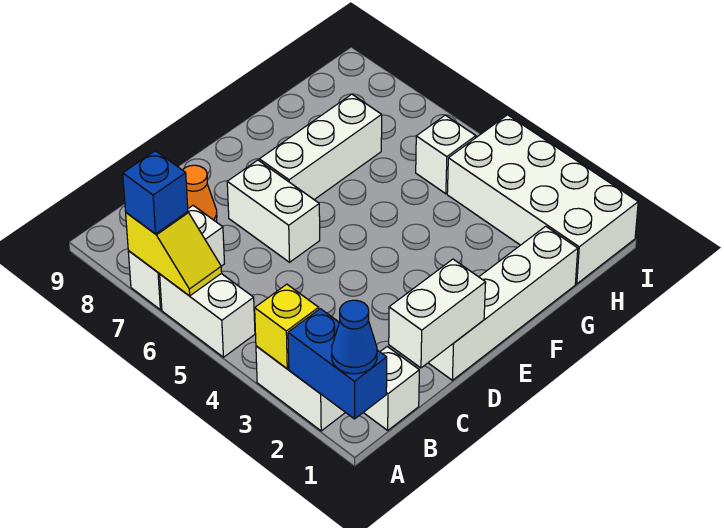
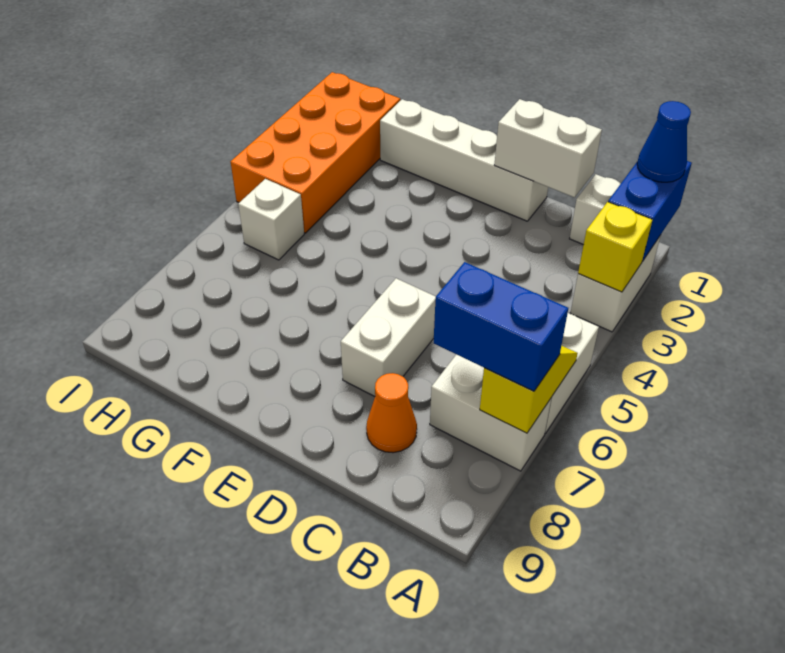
blue 1x1 brick [123,151,188,234] -> blue 1x2 brick [434,262,568,391]
white 1x3 brick [259,94,382,200] -> none
white 2x4 brick [447,115,638,284] -> orange 2x4 brick [231,72,400,233]

